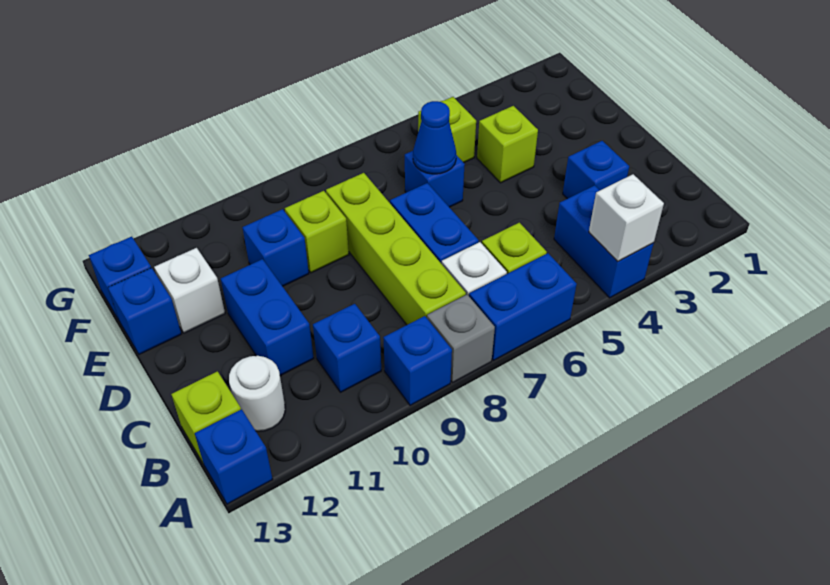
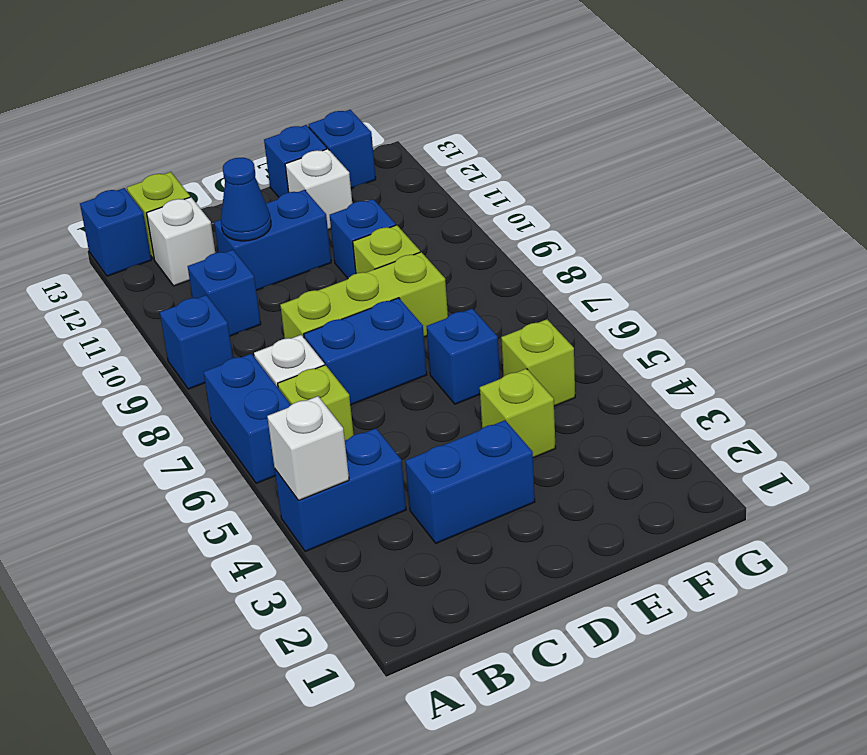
grey 1x1 brick [427,295,495,383] -> none
lime 1x4 brick [326,173,466,325] -> lime 1x3 brick [280,252,448,339]
white 1x1 round brick [229,356,285,431] -> white 1x1 brick [147,197,215,286]
blue 1x1 brick [563,141,629,199] -> blue 1x2 brick [405,420,535,543]
blue 1x1 cone [413,101,456,174] -> blue 1x1 cone moved to [221,158,271,241]

